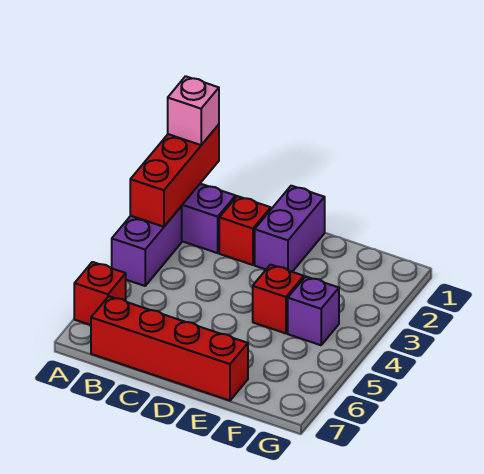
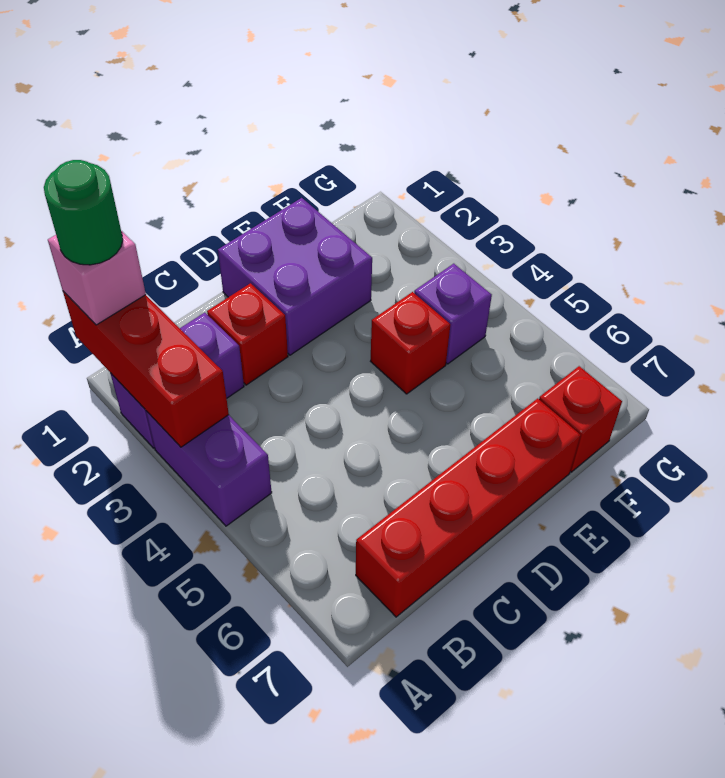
none -> green 1x1 round brick [44,160,123,265]
red 1x1 brick [74,262,126,325] -> red 1x1 brick moved to [539,366,622,472]
purple 1x2 brick [255,186,325,272] -> purple 2x2 brick [218,198,372,355]

